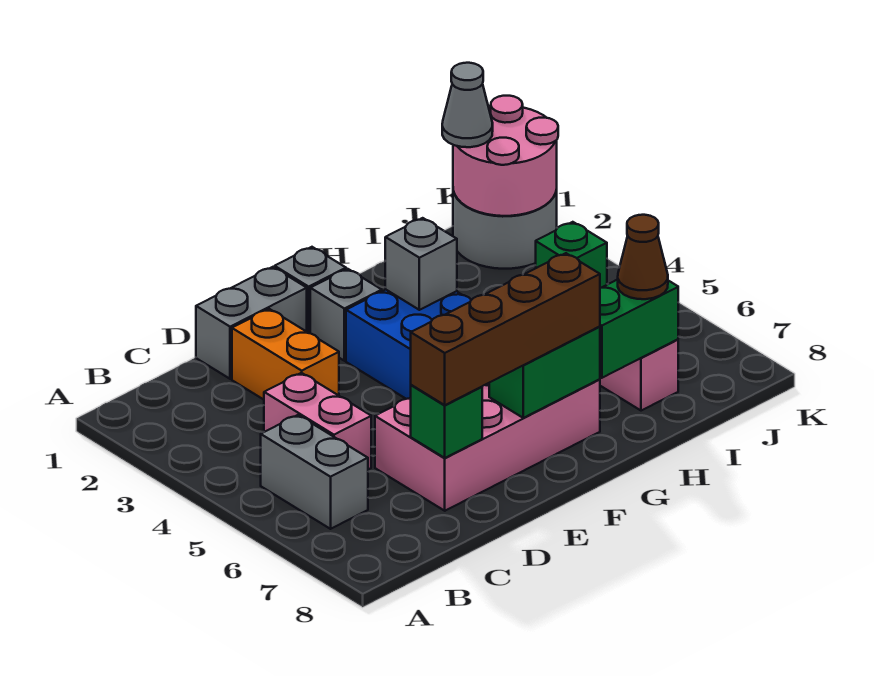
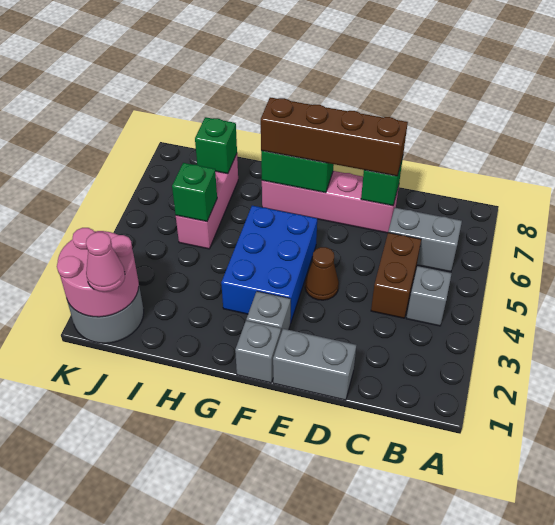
grey 1x2 brick [261,415,368,529] -> grey 1x2 brick turned to [388,208,462,272]
pink 1x2 brick [264,373,371,469] -> brown 1x2 brick [371,233,421,318]
orange 1x2 brick [232,309,339,400] -> none
pink 2x4 brick [375,379,600,511] -> pink 1x4 brick [262,171,399,233]
grey 1x1 brick [385,218,457,310] -> grey 1x1 brick moved to [406,266,452,326]
green 1x2 brick [600,279,678,378] -> green 1x1 brick [195,117,237,174]
brown 1x1 cone [618,215,668,299] -> brown 1x1 cone moved to [305,247,339,300]
grey 1x1 cone [442,63,493,147] -> pink 1x1 cone [86,232,125,292]

